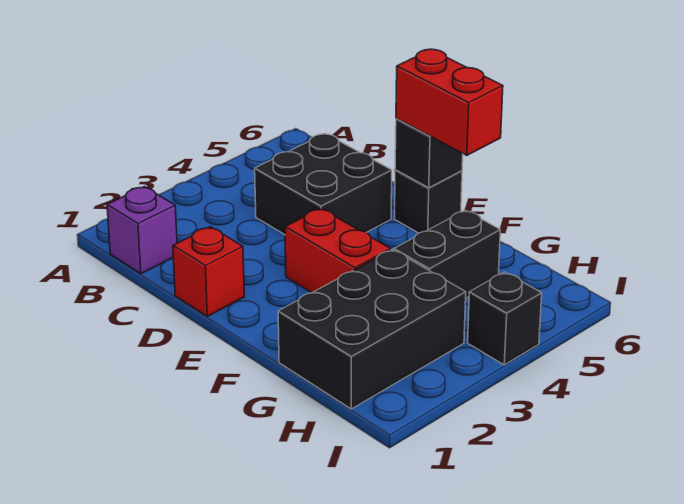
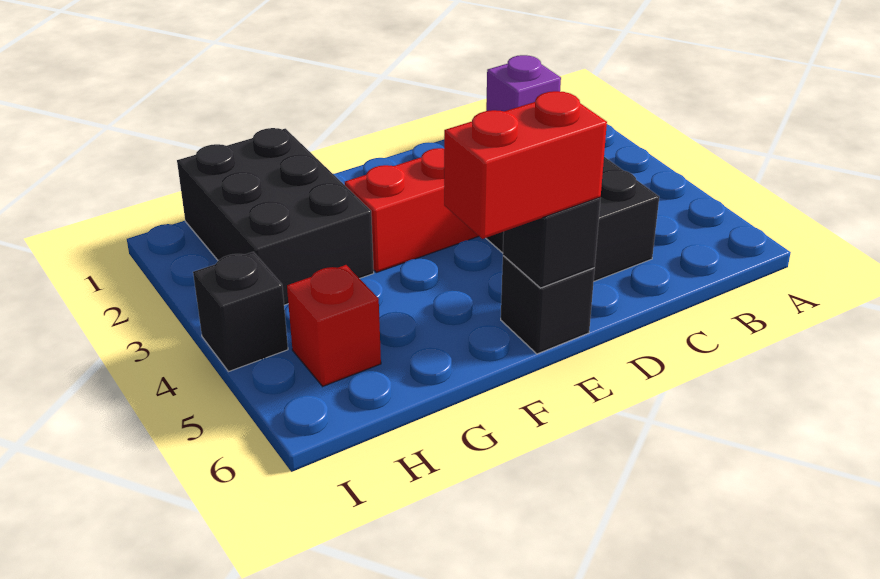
red 1x1 brick [173,227,244,316] -> red 1x1 brick moved to [287,265,381,386]
black 1x2 brick [394,210,500,298] -> none

